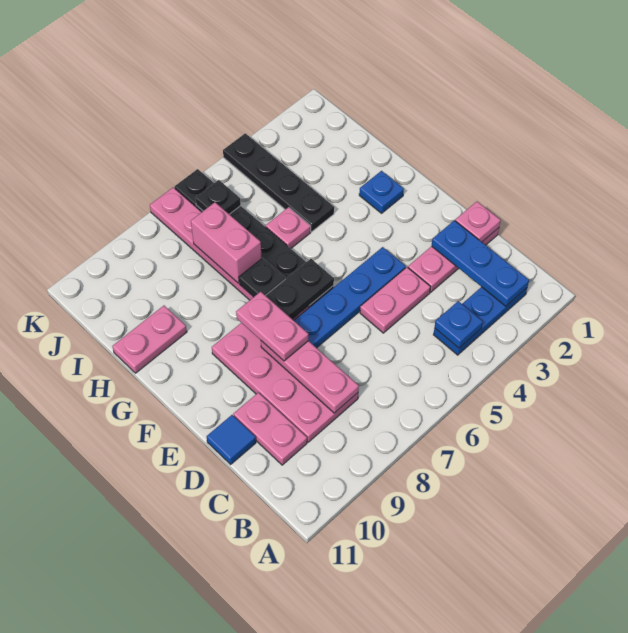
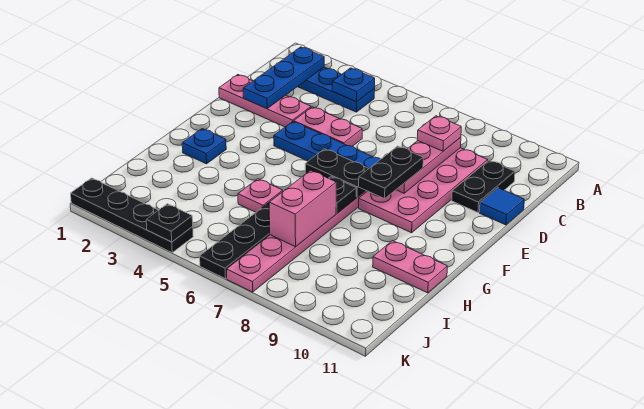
pink 1x2 plate [233,393,307,465] -> black 1x2 plate [452,160,515,212]
pink 1x1 plate [455,202,501,242] -> pink 1x1 plate moved to [417,116,461,151]
pink 1x2 plate [236,292,308,361] -> black 1x2 plate [359,146,423,199]
black 1x4 plate [223,133,334,232] -> black 1x4 plate turned to [71,178,193,252]
black 1x1 plate [195,180,241,214] -> black 1x1 plate moved to [146,204,193,242]

